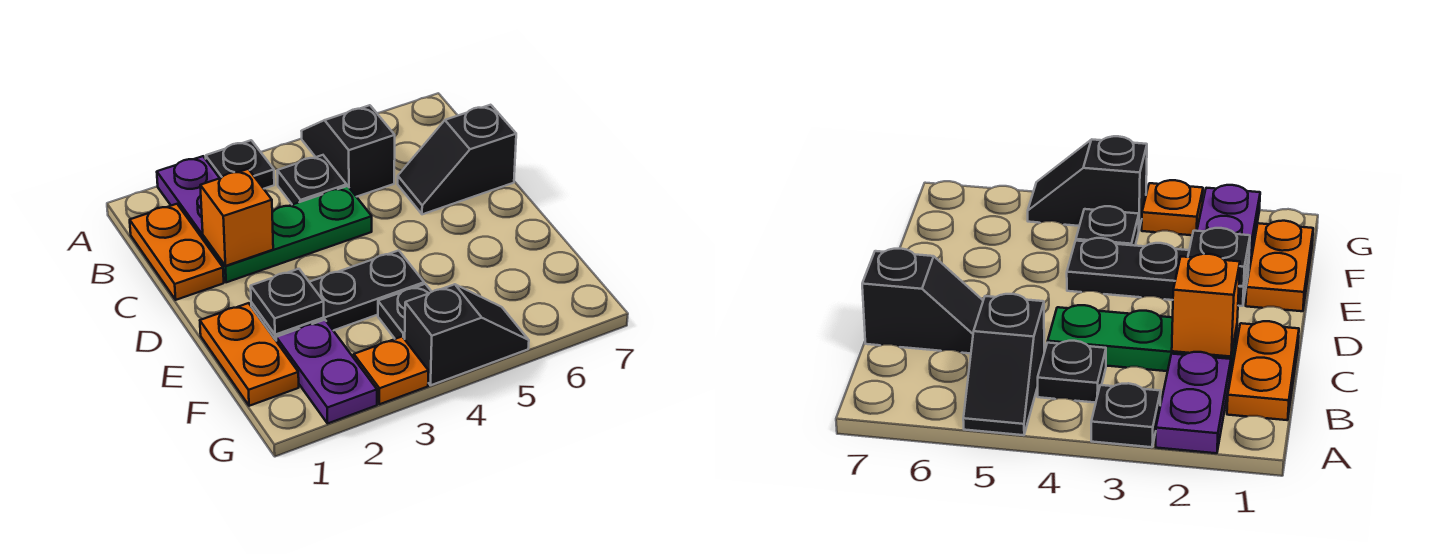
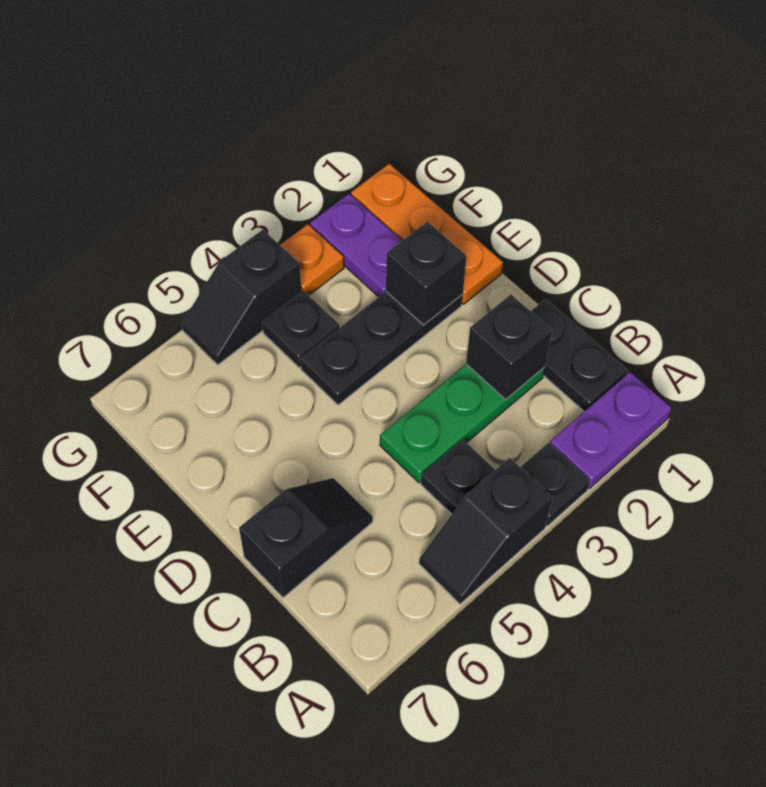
purple 1x2 plate [157,156,219,239] -> purple 1x2 plate turned to [550,372,672,489]
black 1x2 slope [302,105,395,197] -> black 1x2 slope turned to [419,458,553,604]
orange 1x2 plate [130,204,224,300] -> black 1x2 plate [531,299,628,411]
orange 1x1 brick [200,169,273,266] -> black 1x1 brick [466,295,552,399]
orange 1x2 plate [200,303,299,406] -> orange 1x3 plate [351,164,503,304]
black 1x1 plate [251,269,324,335] -> black 1x1 brick [386,222,467,325]

